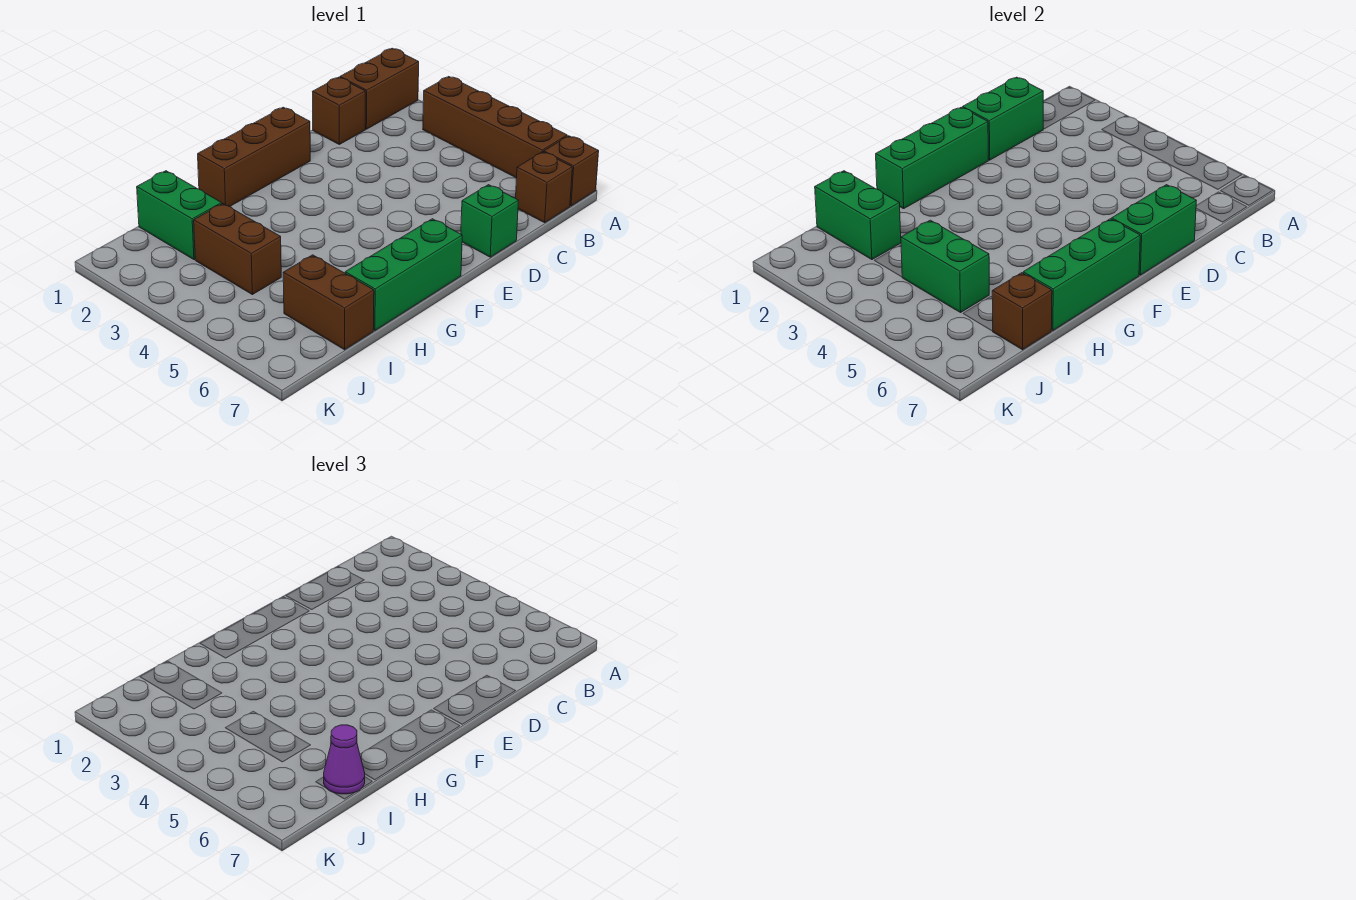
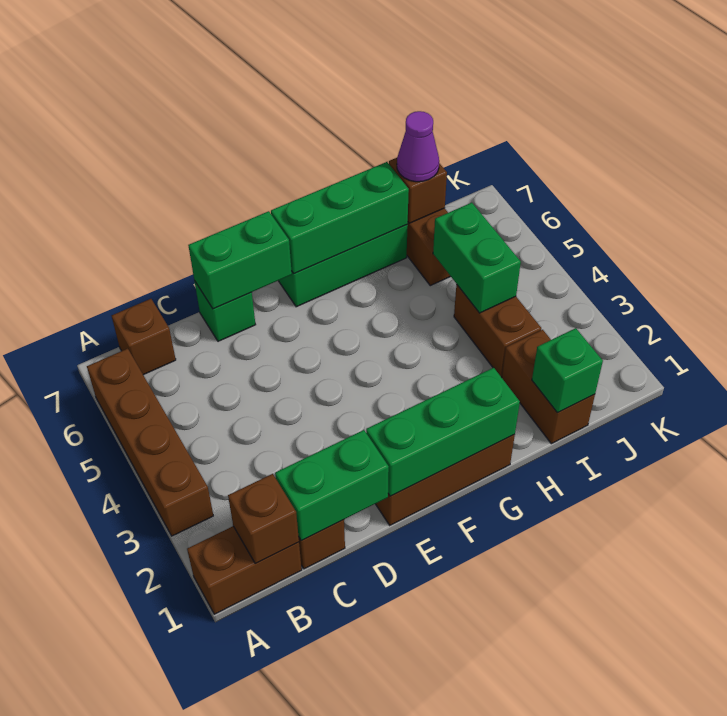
brown 1x1 brick [544,136,599,206] -> brown 1x1 brick moved to [228,474,299,564]
green 1x2 brick [137,171,222,260] -> brown 1x2 brick [502,330,595,444]
green 1x2 brick [815,171,901,260] -> green 1x1 brick [532,328,603,413]

